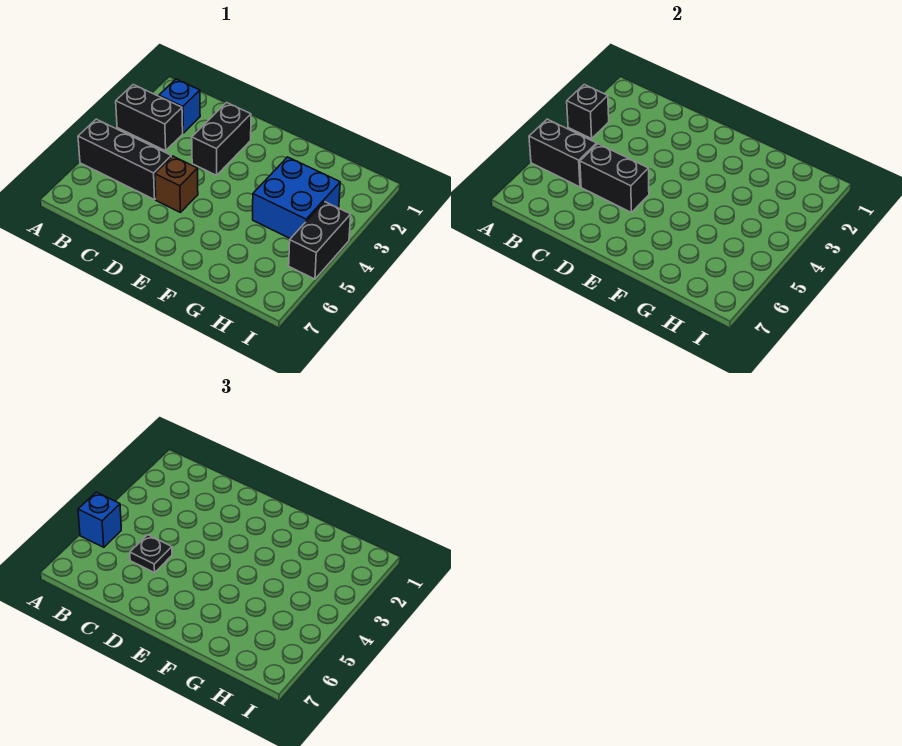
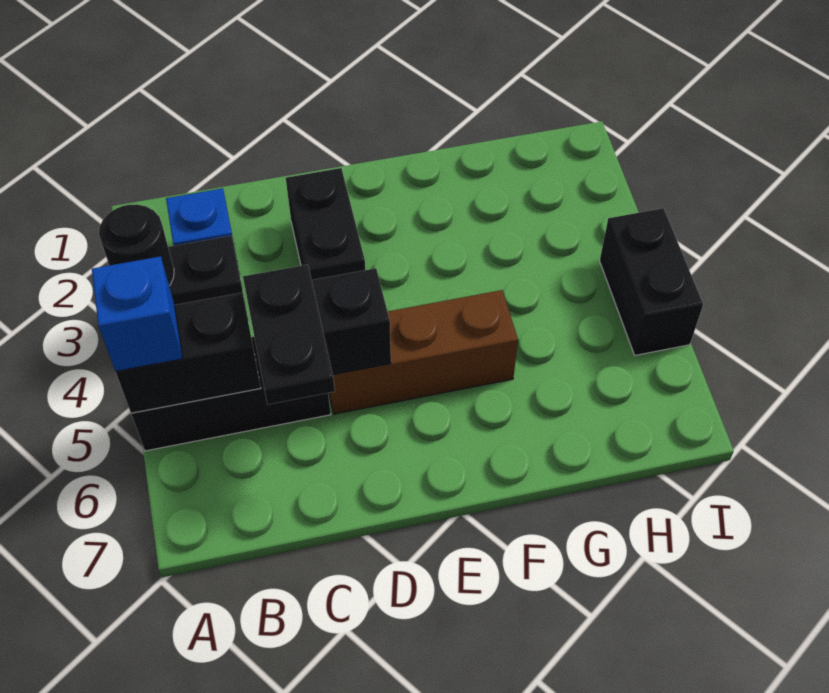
black 1x1 brick [567,85,609,139] -> black 1x1 round brick [99,204,174,286]
black 1x1 plate [130,535,172,573] -> black 1x2 plate [243,265,335,405]
brown 1x1 brick [155,156,198,212] -> brown 1x3 brick [329,290,518,414]
blue 2x2 brick [253,157,340,239] -> none

